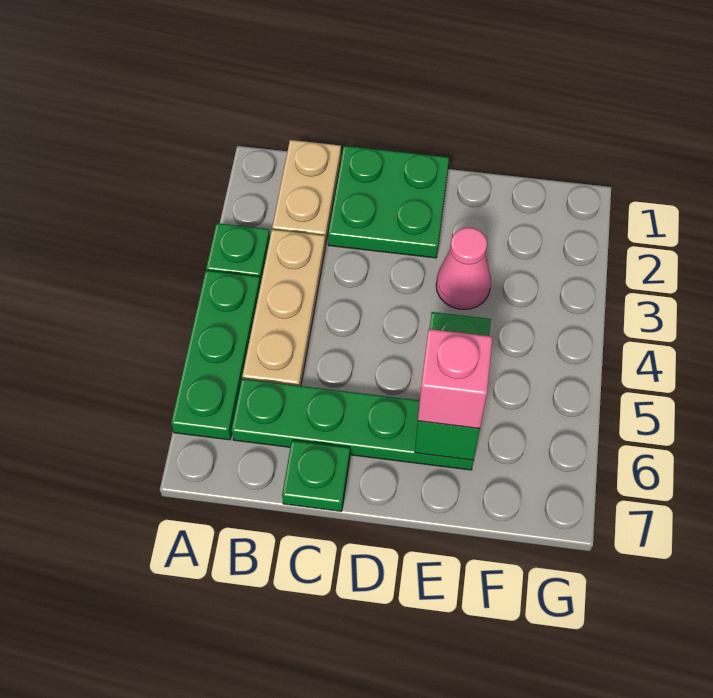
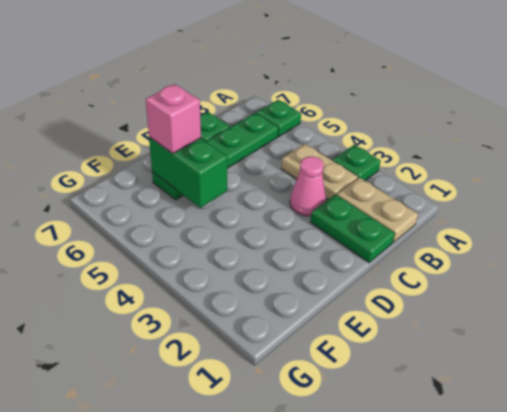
green 1x3 plate [171,271,260,440] -> green 1x1 plate [256,100,301,137]
tan 1x3 plate [242,230,325,386] -> tan 1x2 plate [281,144,358,200]
green 2x2 plate [328,146,449,258] -> green 1x2 plate [311,195,395,263]
pink 1x1 cone [436,228,491,309] -> pink 1x1 cone moved to [290,157,326,216]

